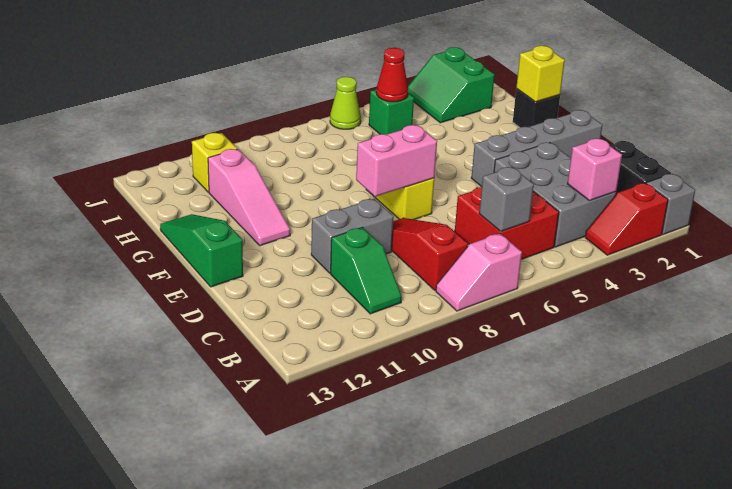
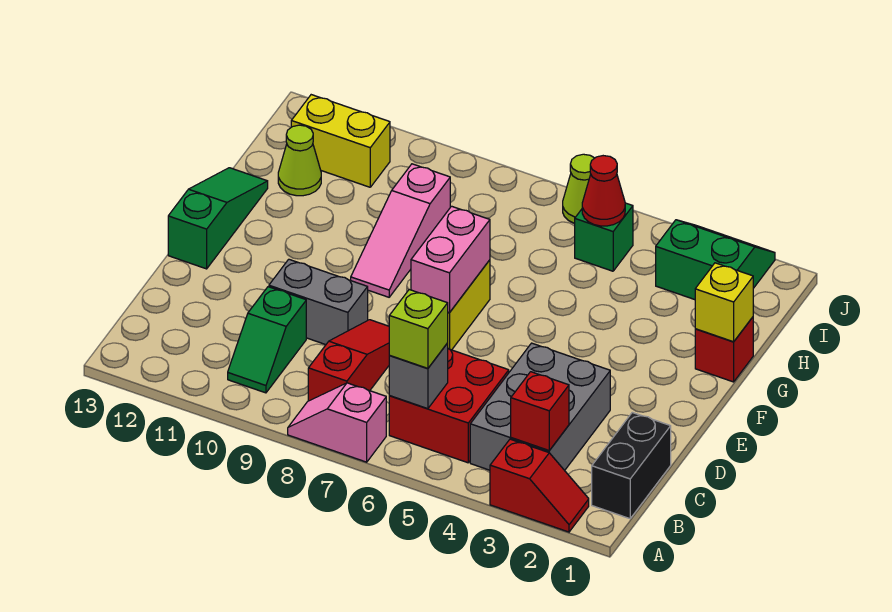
grey 1x1 brick [646,174,695,235] -> none
red 1x2 slope [585,183,668,255] -> red 1x2 slope turned to [490,439,589,532]
pink 1x1 brick [568,138,622,201] -> red 1x1 brick [511,372,569,451]
none -> lime 1x1 brick [389,290,448,369]
grey 1x4 brick [471,110,602,187] -> none
pink 1x2 brick [356,125,437,197] -> pink 1x2 brick turned to [411,206,490,313]
pink 1x3 slope [208,149,290,246] -> pink 1x3 slope moved to [351,164,450,297]
black 1x1 brick [513,89,560,127] -> red 1x1 brick [695,317,753,382]
none -> lime 1x1 cone [278,125,321,196]
green 2x2 slope [408,47,495,123] -> green 2x2 slope turned to [656,220,775,300]
yellow 1x1 brick [192,133,237,192] -> yellow 1x2 brick [291,95,390,187]

